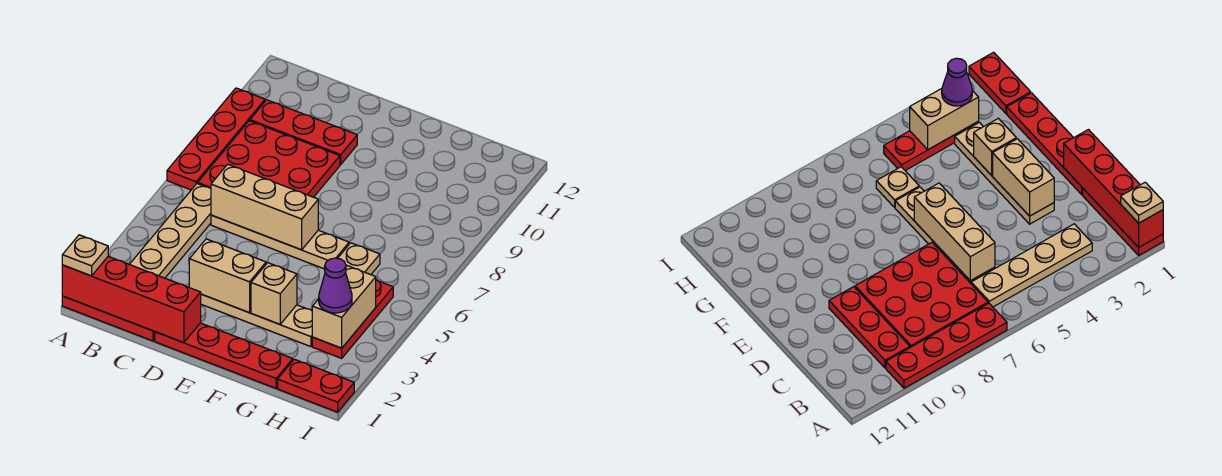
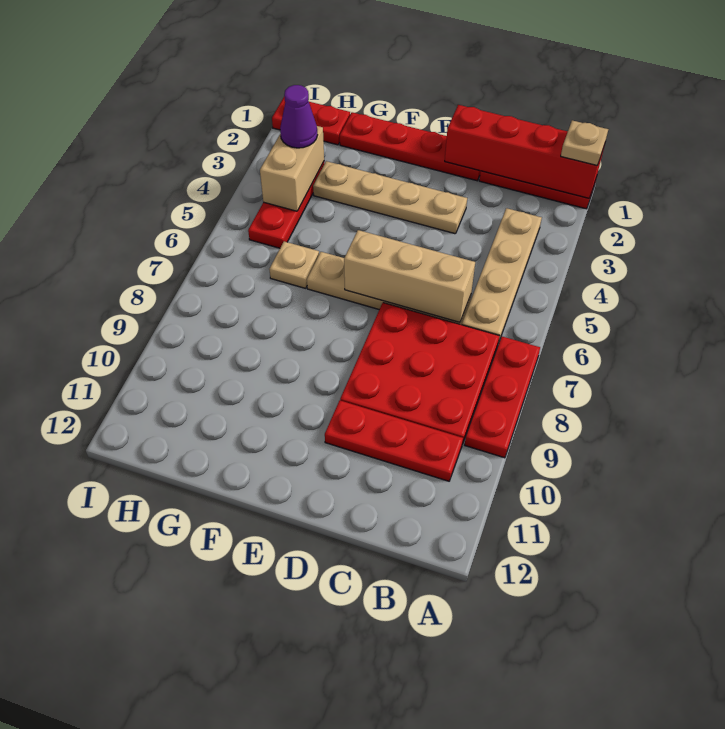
red 1x4 plate [167,88,265,190] -> red 1x3 plate [465,336,540,458]
tan 1x2 brick [189,239,266,313] -> none
tan 1x1 brick [251,263,297,324] -> none

